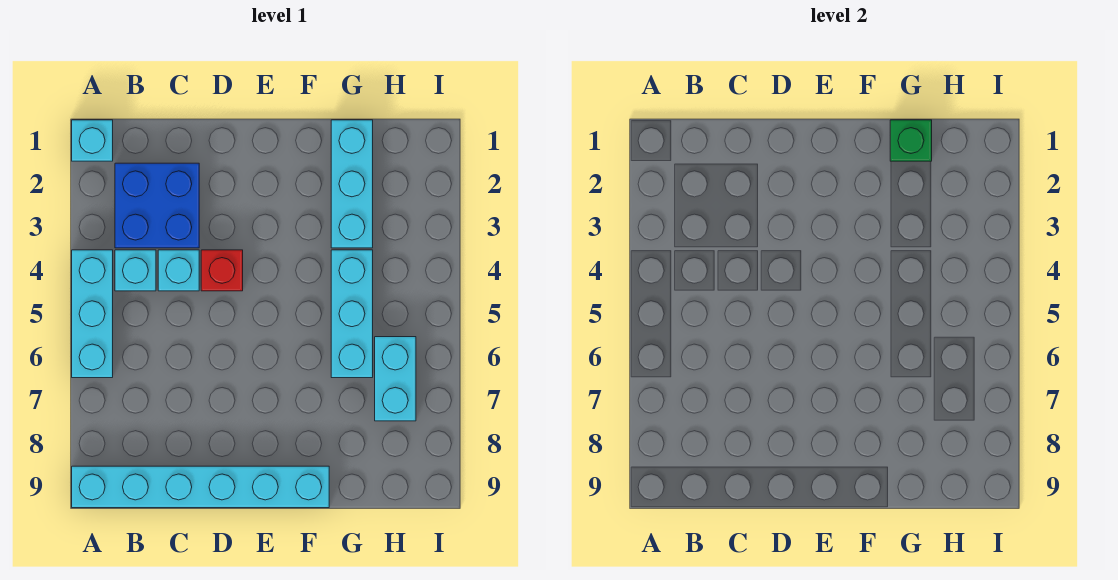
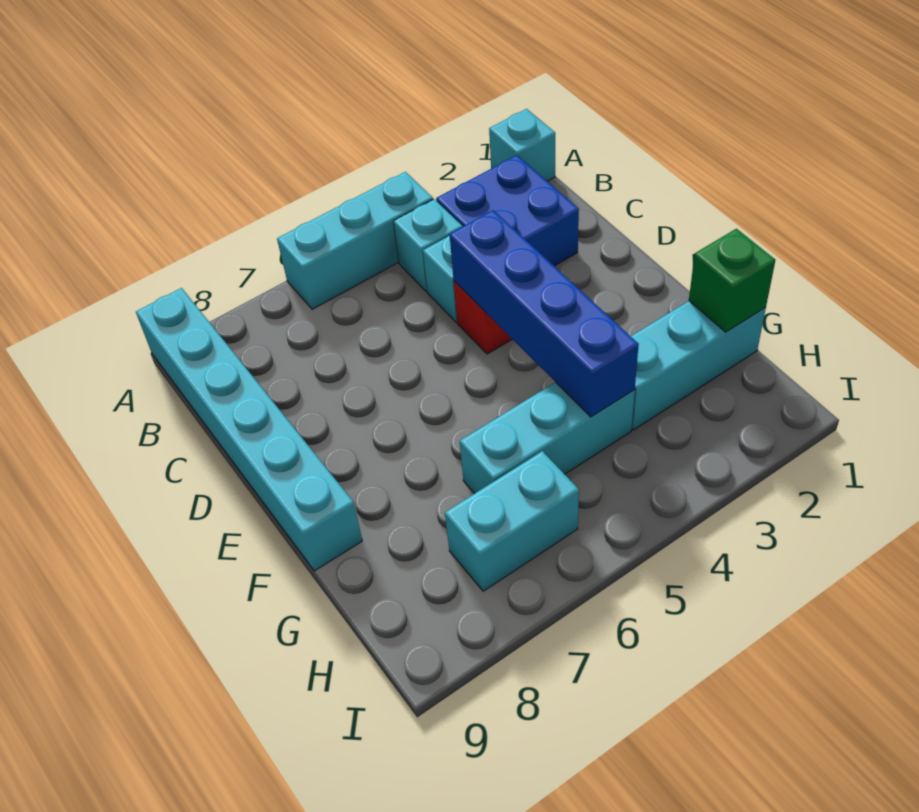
none -> blue 1x4 brick [450,210,639,417]

